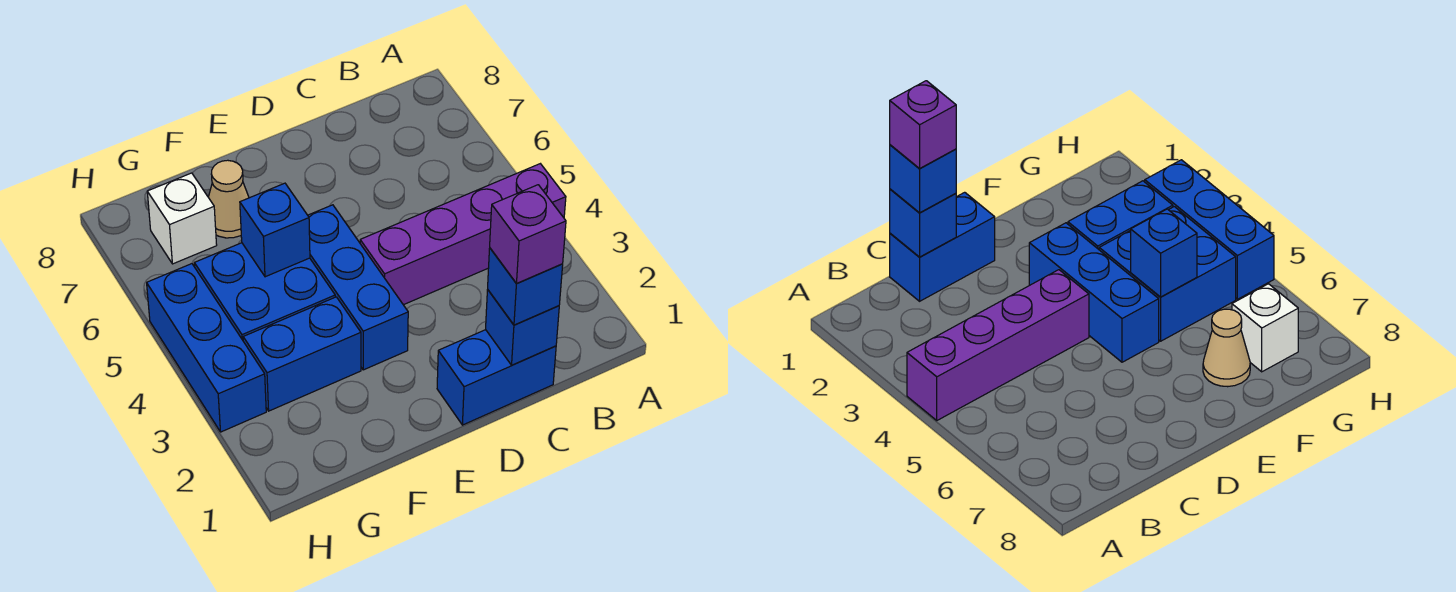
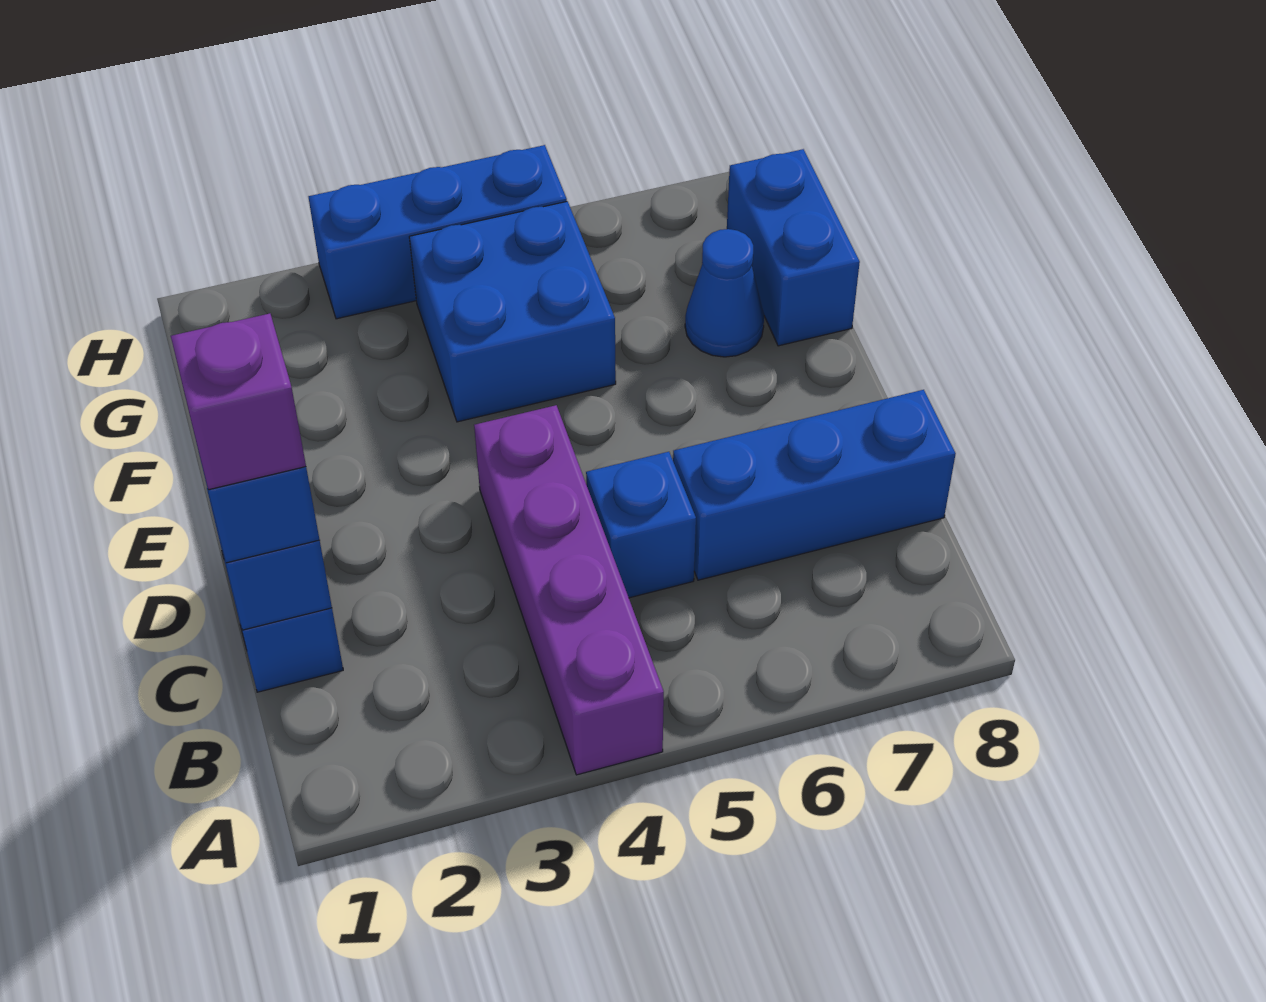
blue 1x3 brick [308,205,408,370] -> blue 1x3 brick moved to [673,390,956,580]
blue 1x2 brick [243,297,361,411] -> blue 1x2 brick moved to [727,149,860,346]
blue 1x1 brick [240,183,310,277] -> blue 1x1 brick moved to [586,452,696,598]
tan 1x1 cone [208,160,249,238] -> blue 1x1 cone [685,229,764,357]
white 1x1 brick [147,173,217,264] -> none

